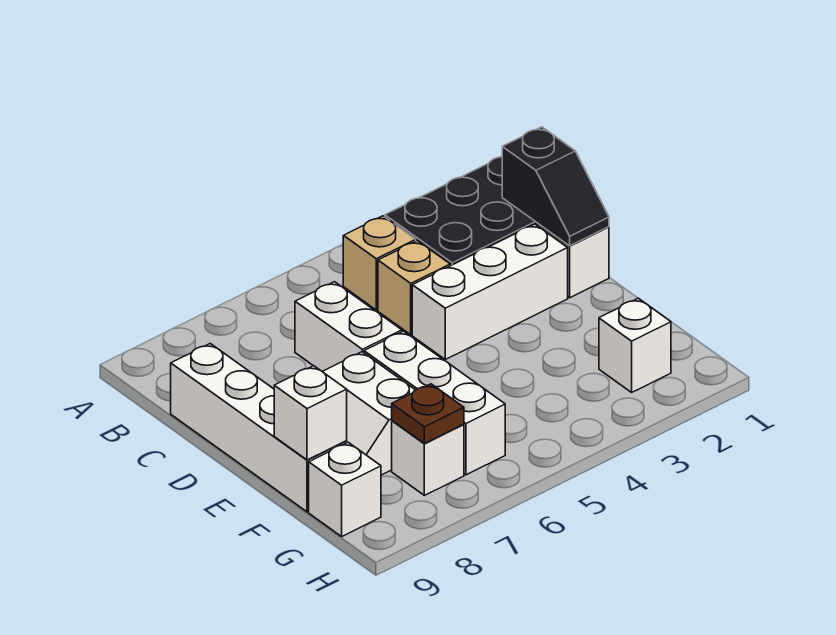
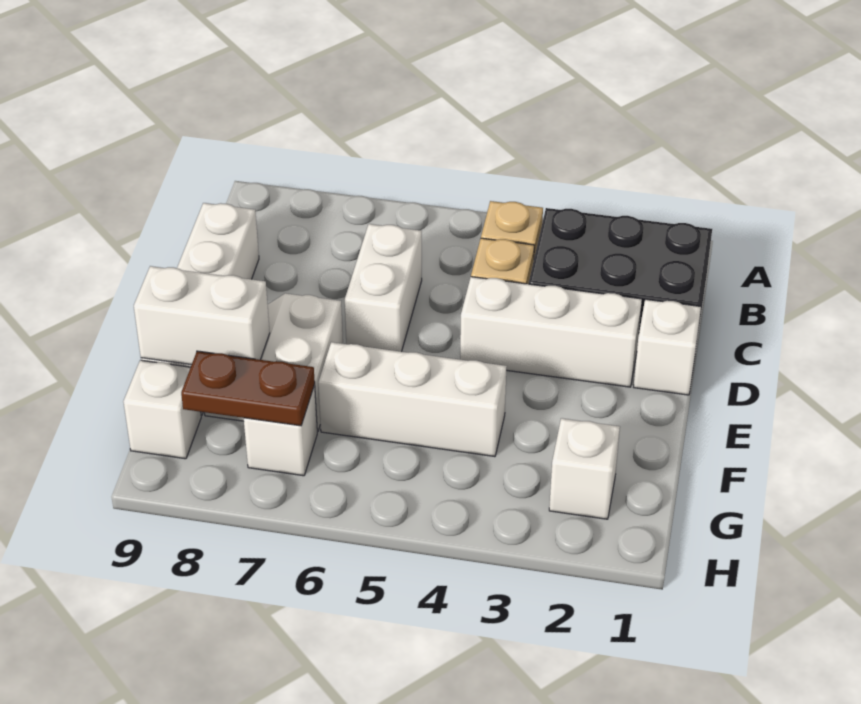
black 1x2 slope [502,127,609,246] -> none
white 1x3 brick [364,331,505,475] -> white 1x3 brick turned to [318,342,507,457]
white 1x1 brick [274,366,347,460] -> white 1x2 brick [134,266,270,365]
brown 1x1 plate [392,384,464,444] -> brown 1x2 plate [181,351,315,426]

